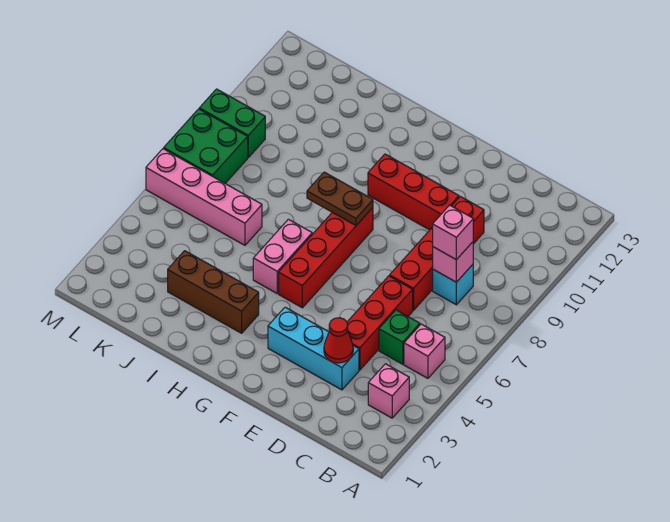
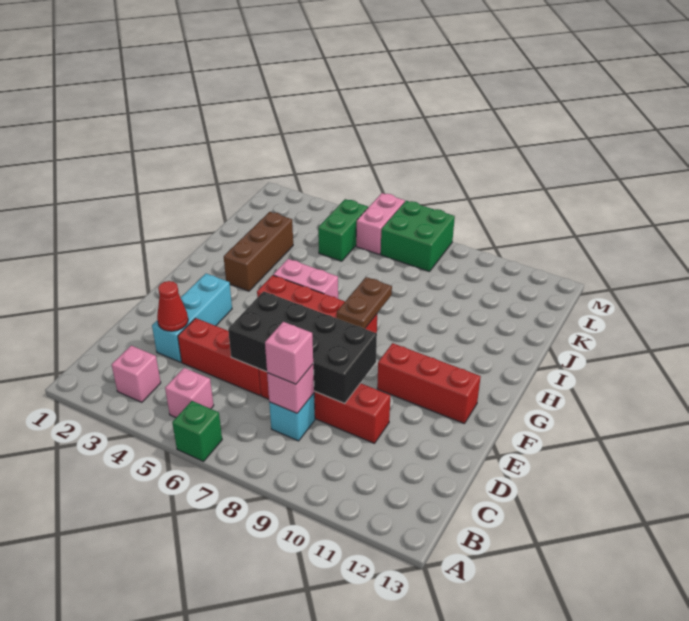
green 1x1 brick [379,310,420,364] -> green 1x1 brick moved to [172,401,222,461]
none -> black 2x4 brick [228,291,377,403]
red 1x3 brick [368,154,459,230] -> red 1x3 brick turned to [377,343,481,424]
pink 1x4 brick [146,149,262,245] -> pink 1x2 brick [356,193,405,254]
green 1x2 brick [199,89,265,157] -> green 1x2 brick moved to [318,199,368,261]

